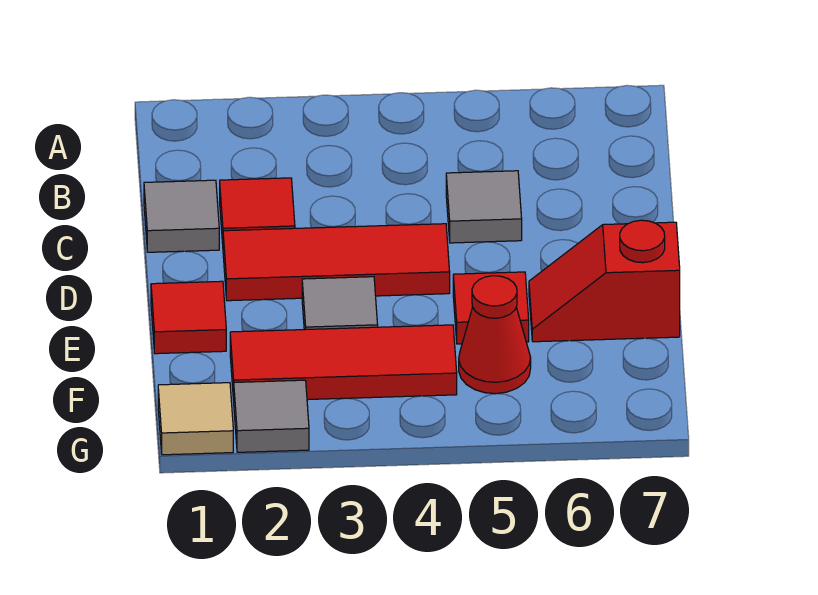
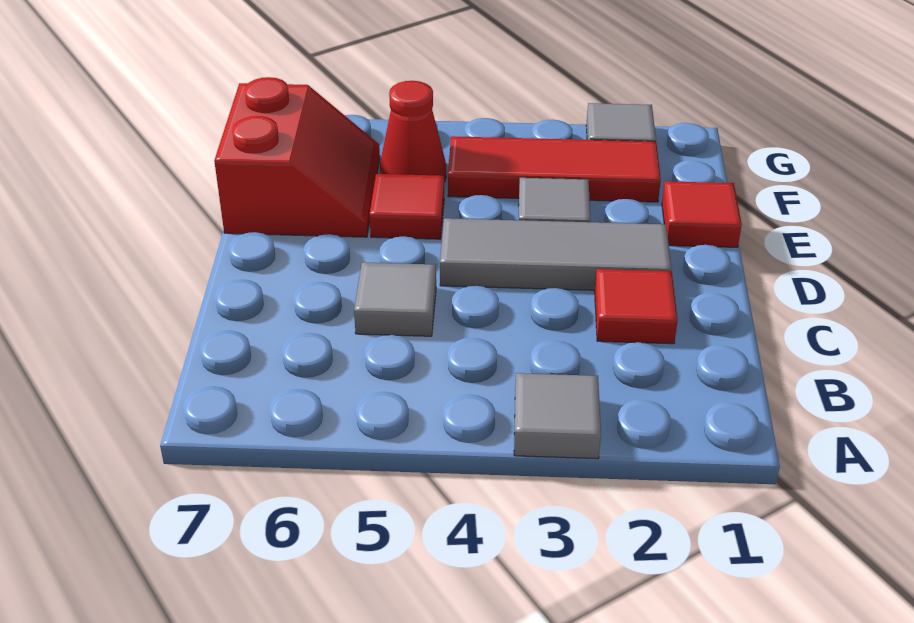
grey 1x1 tile [144,180,219,252] -> grey 1x1 tile moved to [514,373,601,459]
red 1x3 tile [223,224,450,301] -> grey 1x3 tile [440,218,672,290]
red 1x2 slope [529,220,680,342] -> red 2x2 slope [214,77,380,237]
tan 1x1 tile [158,383,233,455] -> none

